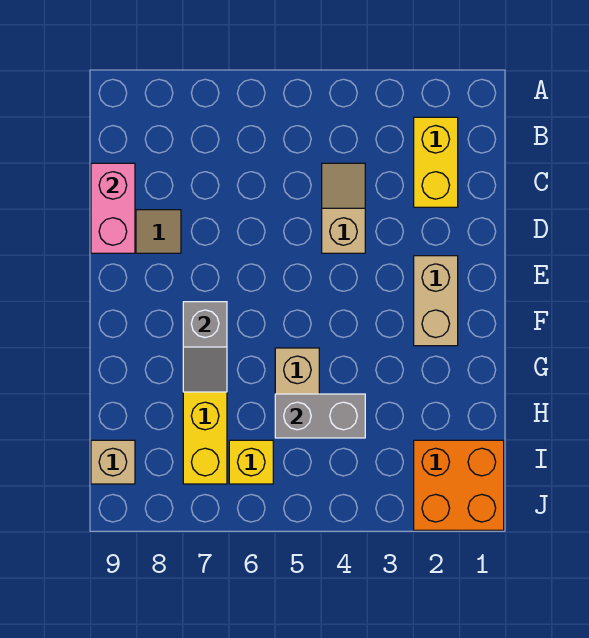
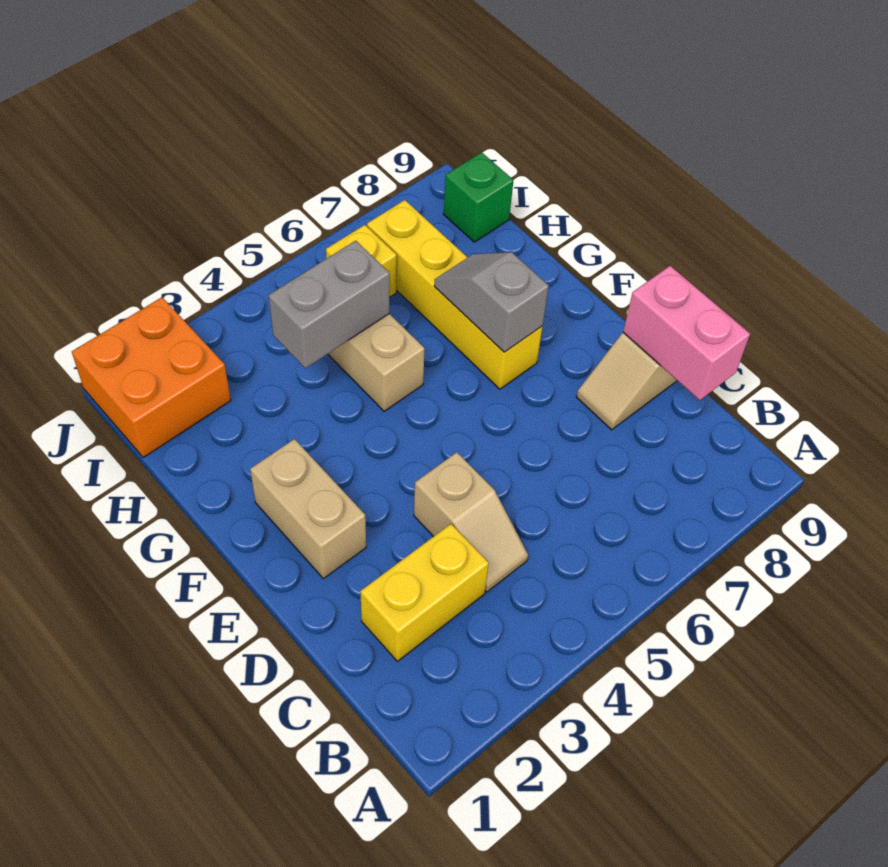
yellow 1x2 brick [414,117,458,207] -> yellow 1x2 brick turned to [360,524,489,661]
tan 1x1 brick [91,440,135,484] -> green 1x1 brick [444,152,513,242]

